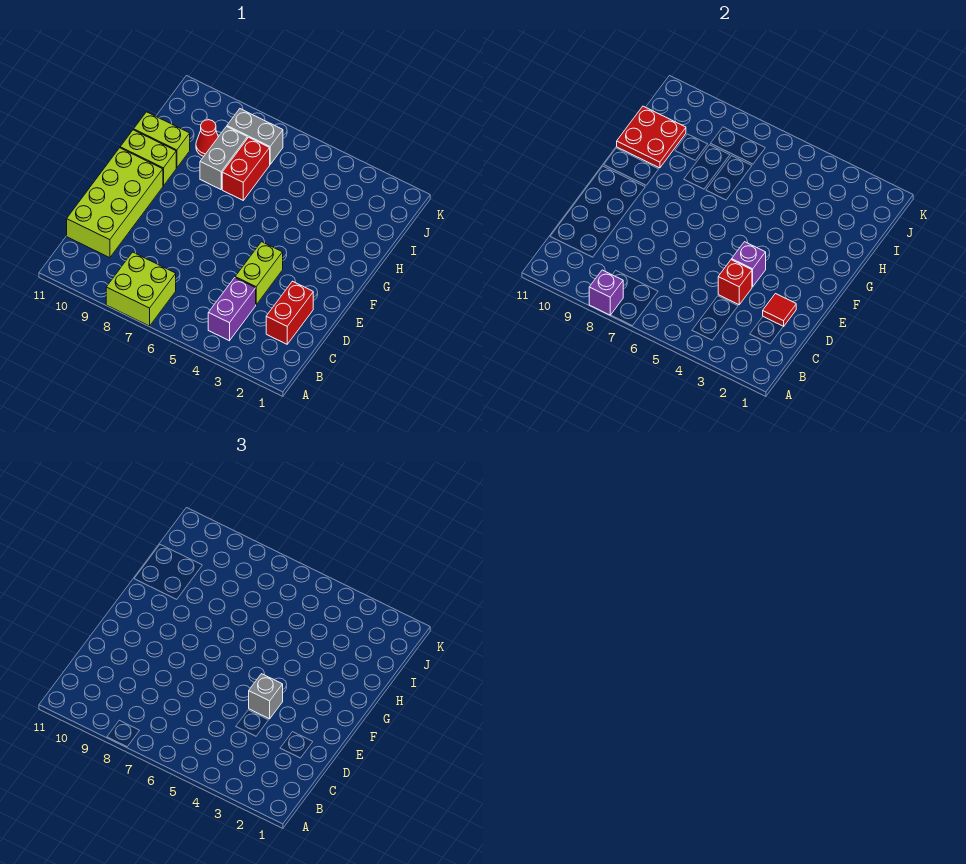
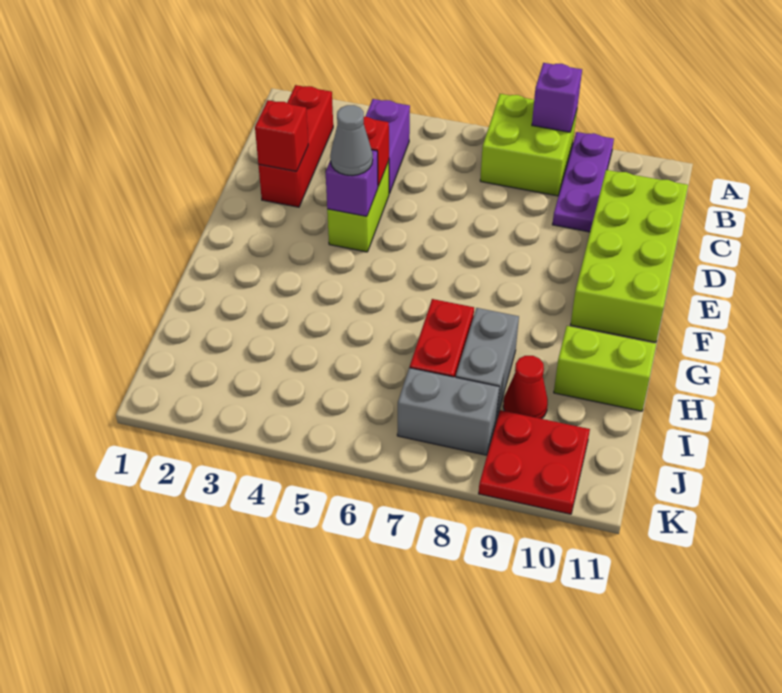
none -> purple 1x3 plate [552,132,614,232]
red 1x2 brick [266,281,313,344] -> red 1x3 brick [258,85,333,207]
red 1x1 tile [763,294,796,327] -> red 1x1 brick [255,100,308,171]
grey 1x1 brick [249,674,283,719] -> grey 1x1 cone [330,105,373,176]
lime 1x2 brick [120,130,176,186] -> none
red 2x2 plate [617,106,686,168] -> red 2x2 plate moved to [479,410,590,514]

